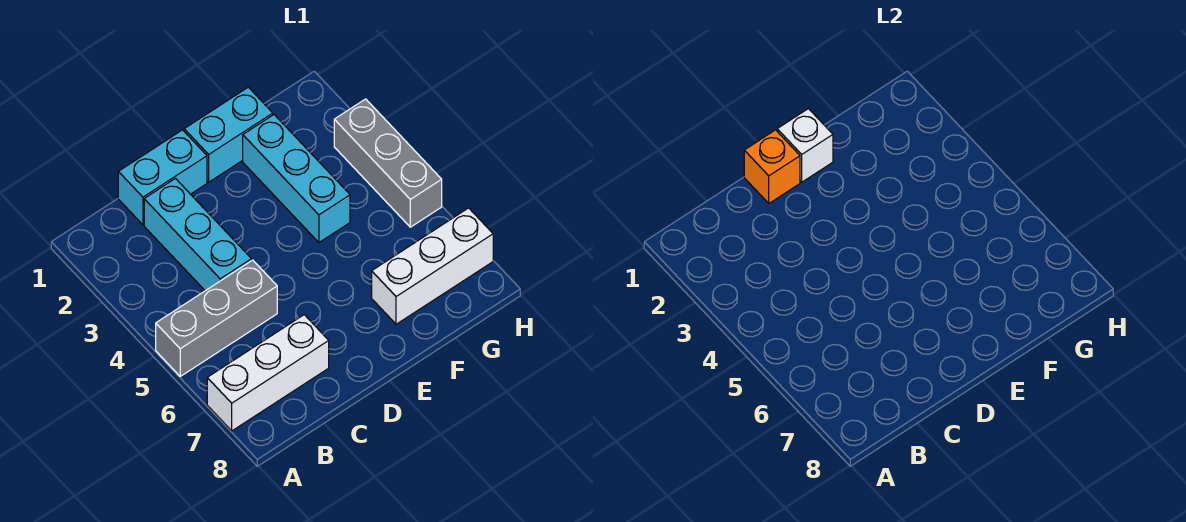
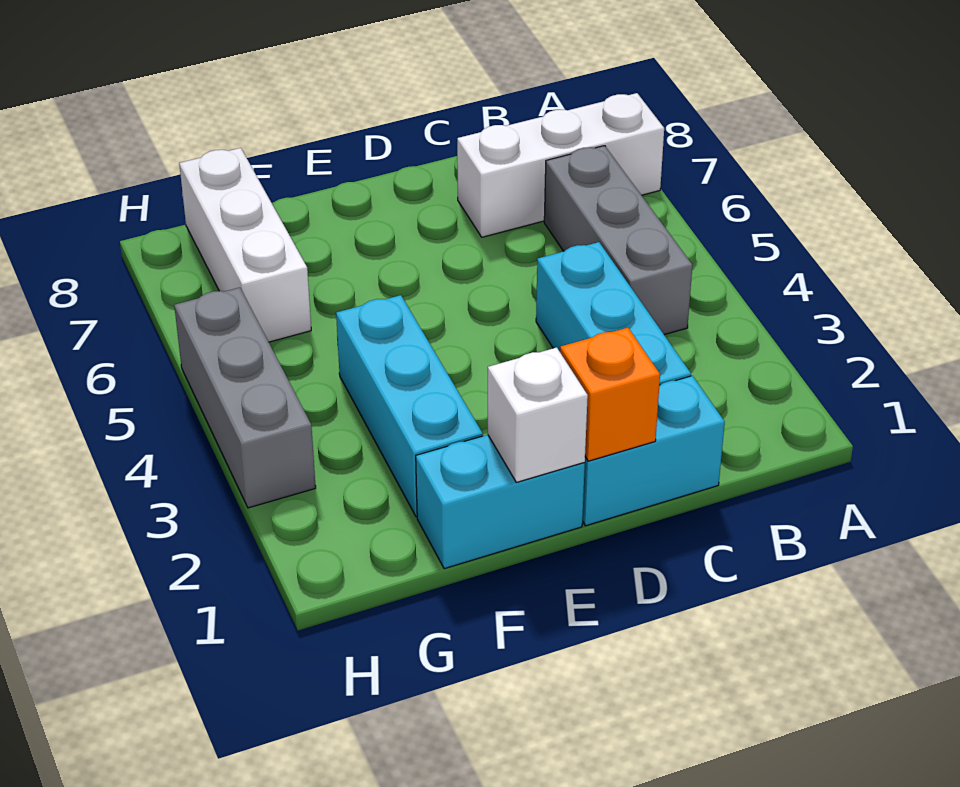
grey 1x3 brick [156,260,277,376] -> grey 1x3 brick turned to [544,146,692,335]
white 1x3 brick [372,208,493,324] -> white 1x3 brick turned to [179,148,311,342]

